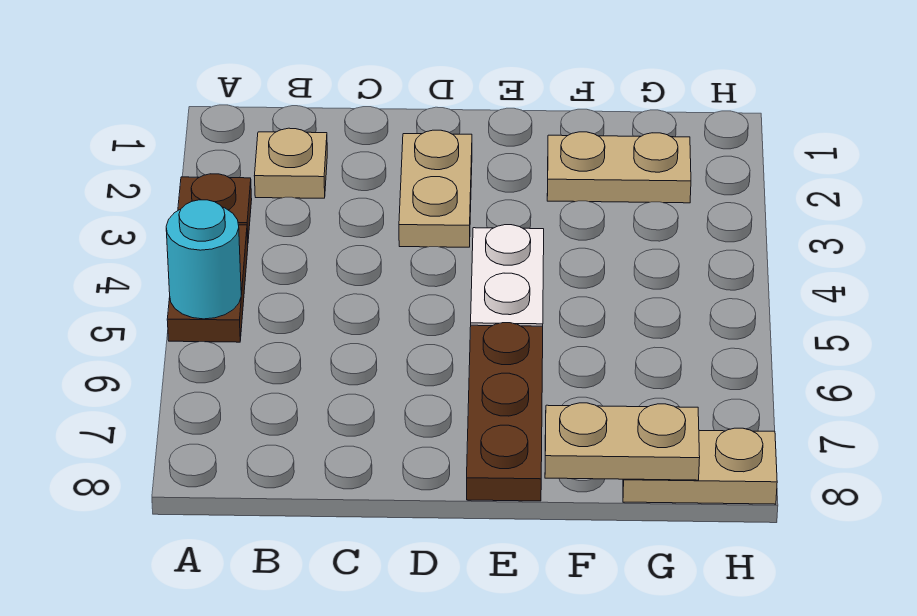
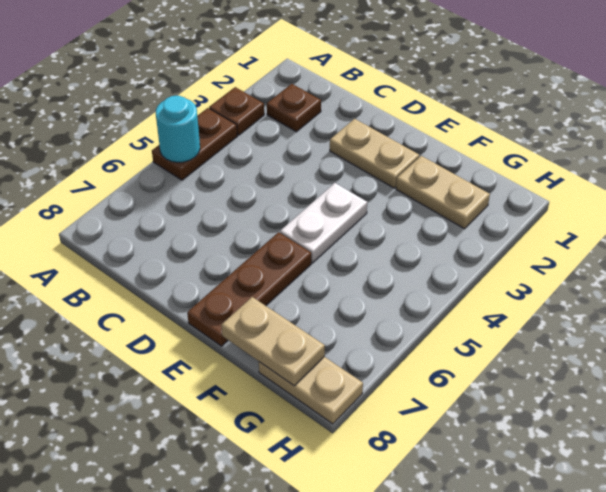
tan 1x1 plate [255,128,327,198] -> brown 1x1 plate [267,84,321,132]
tan 1x2 plate [399,130,472,247] -> tan 1x2 plate turned to [330,119,419,188]

